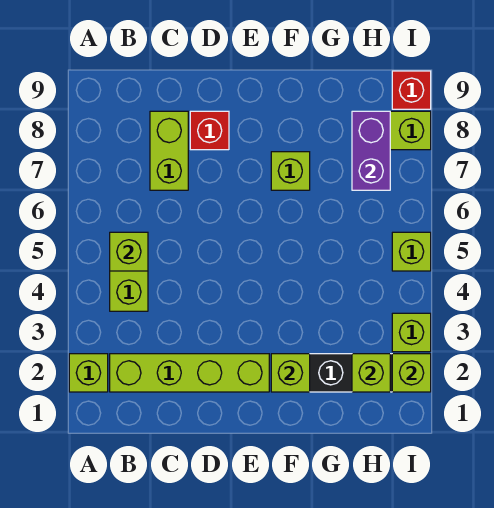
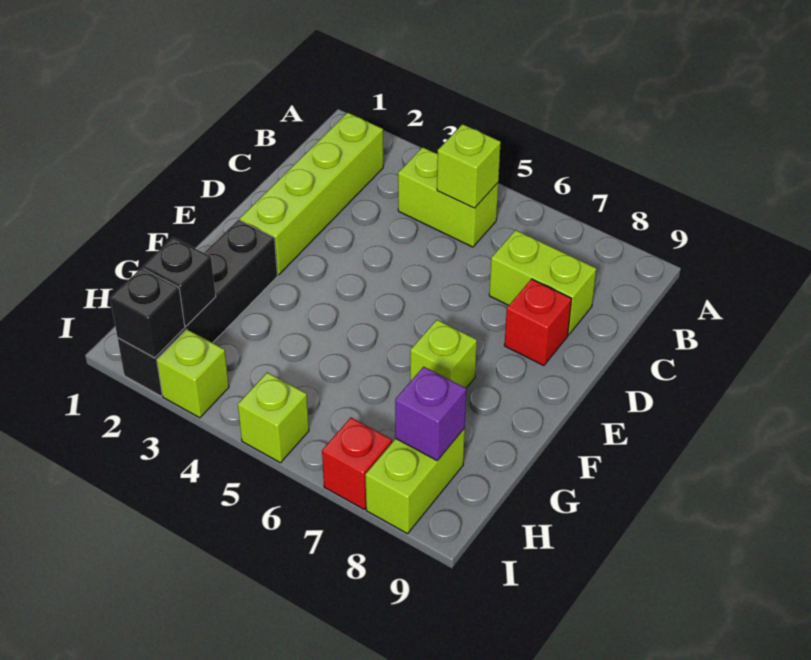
lime 1x1 brick [69,354,108,392] -> none
lime 1x1 brick [271,354,310,392] -> none
lime 1x1 brick [352,354,390,392] -> black 1x1 brick [143,237,216,326]
purple 1x2 brick [352,111,390,190] -> purple 1x1 brick [395,367,466,461]
lime 1x1 brick [392,354,431,392] -> black 1x1 brick [110,268,185,358]
red 1x1 brick [392,71,431,109] -> red 1x1 brick moved to [322,418,392,509]

